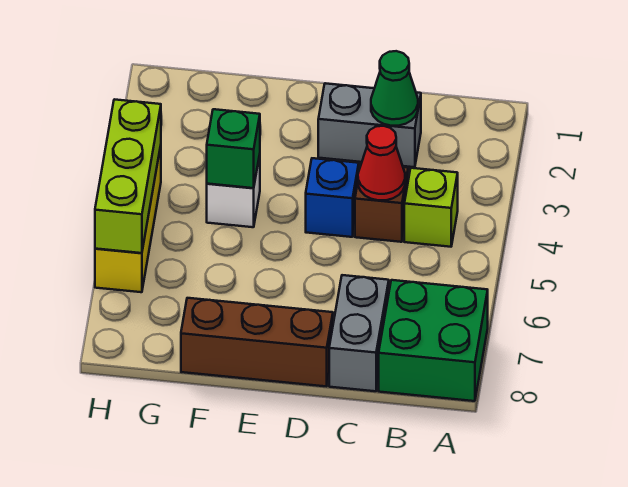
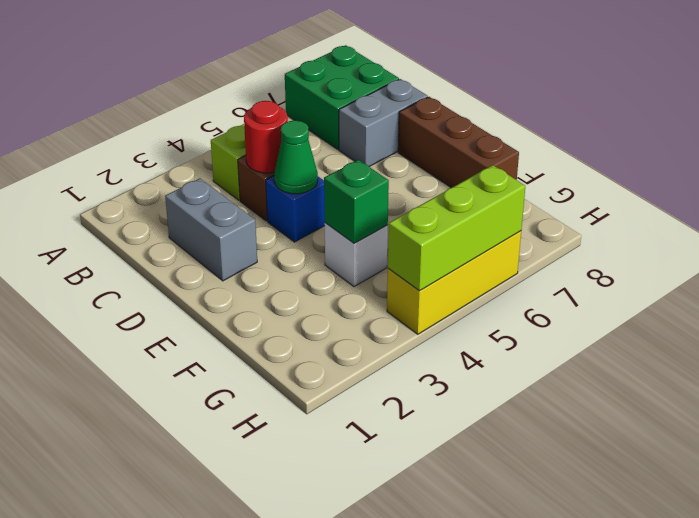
green 1x1 cone [371,51,418,126] -> green 1x1 cone moved to [274,120,318,194]
red 1x1 cone [358,126,405,200] -> red 1x1 round brick [244,101,288,173]

